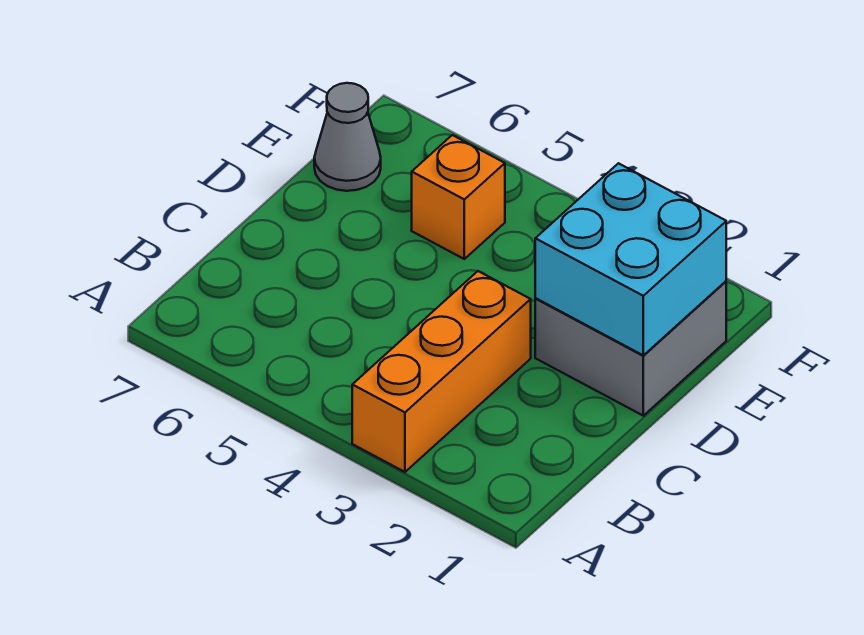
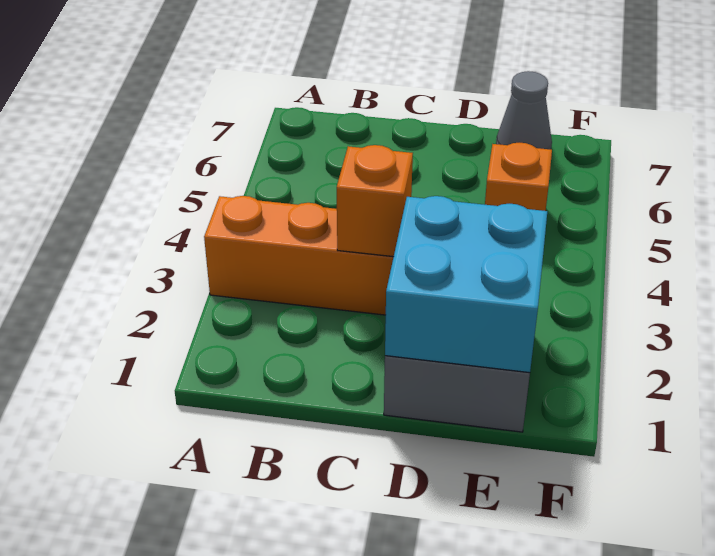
none -> orange 1x1 brick [337,145,413,257]

